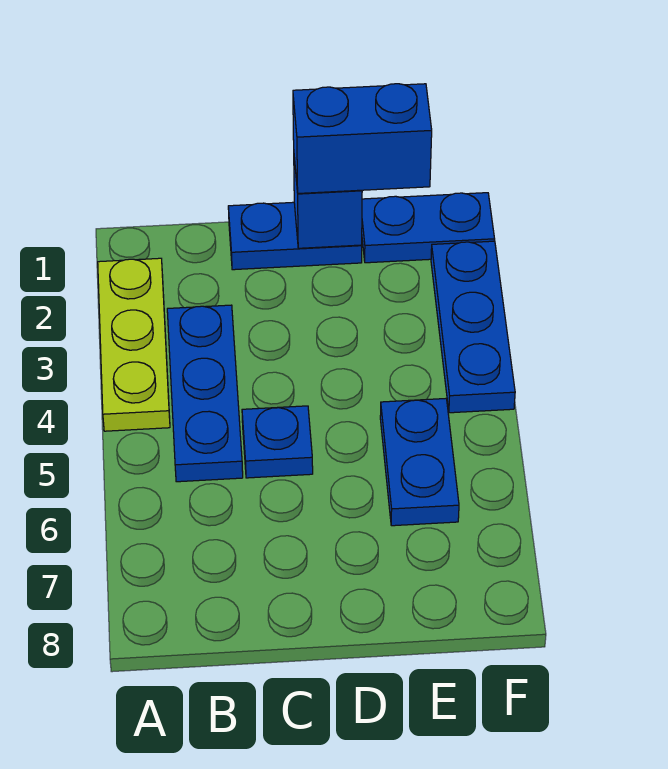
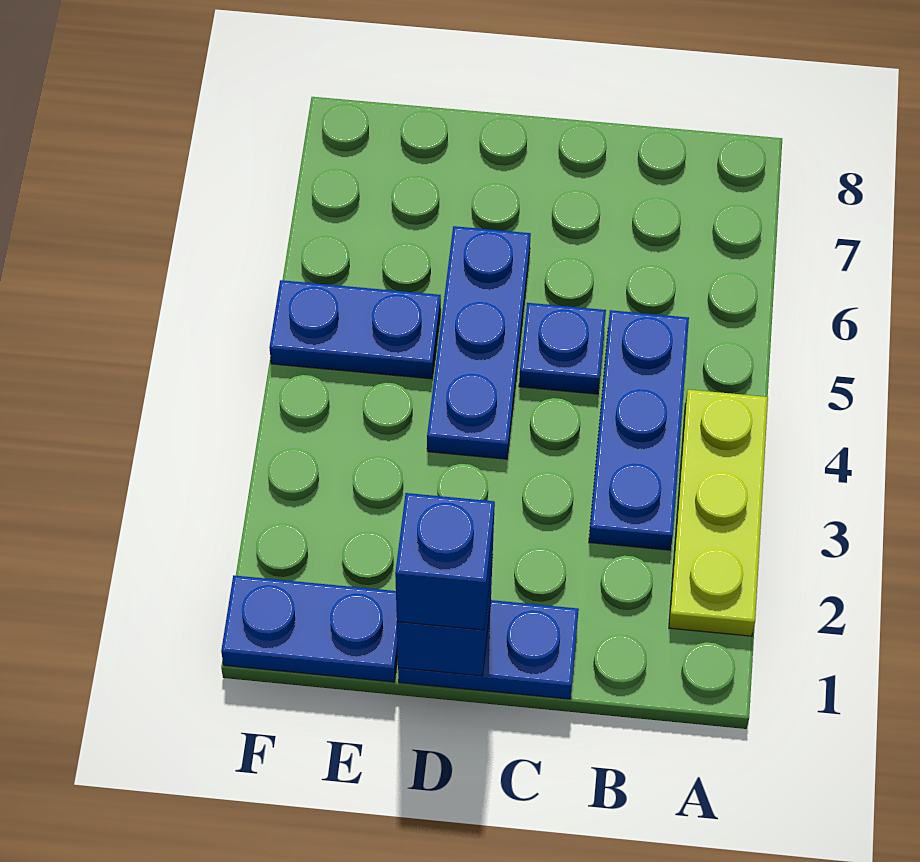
blue 1x2 brick [293,84,432,193] -> blue 1x1 brick [395,493,495,630]
blue 1x2 plate [380,399,459,526] -> blue 1x2 plate turned to [269,280,441,379]
blue 1x3 plate [431,241,515,413] -> blue 1x3 plate moved to [427,226,531,459]

